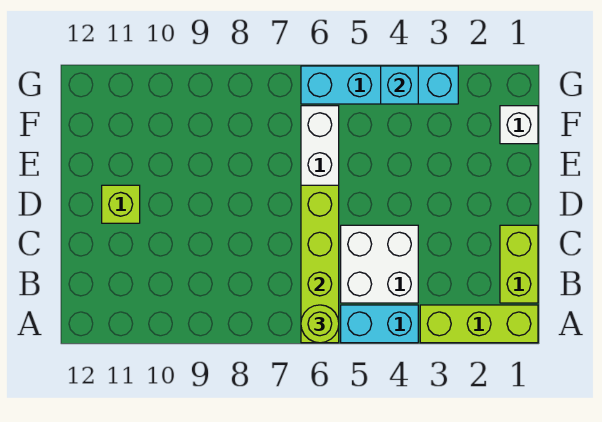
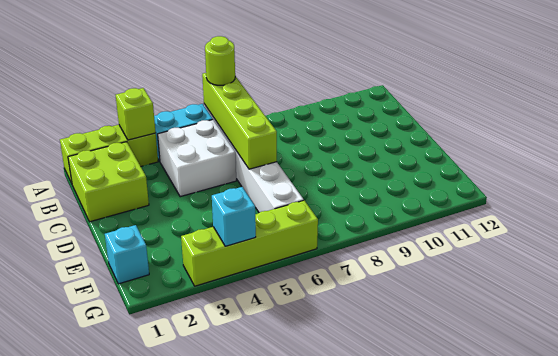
lime 1x2 brick [500,225,538,303] -> lime 2x2 brick [68,142,149,222]
lime 1x1 brick [102,185,140,223] -> lime 1x1 brick moved to [116,88,156,140]
white 1x1 brick [500,106,538,144] -> cyan 1x1 brick [105,225,149,284]
cyan 1x4 brick [301,66,458,104] -> lime 1x4 brick [181,200,318,286]

